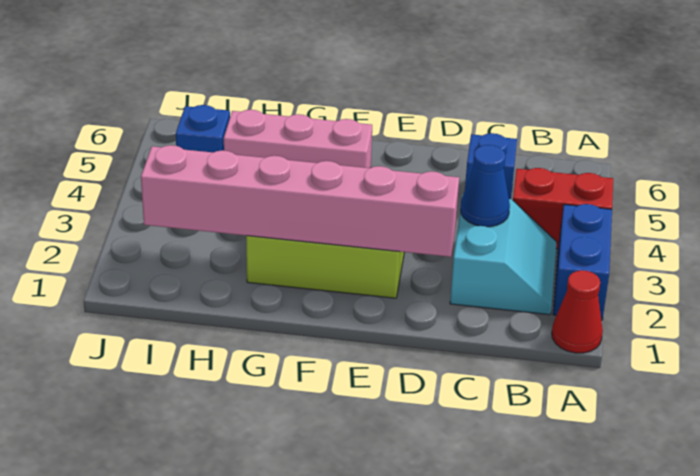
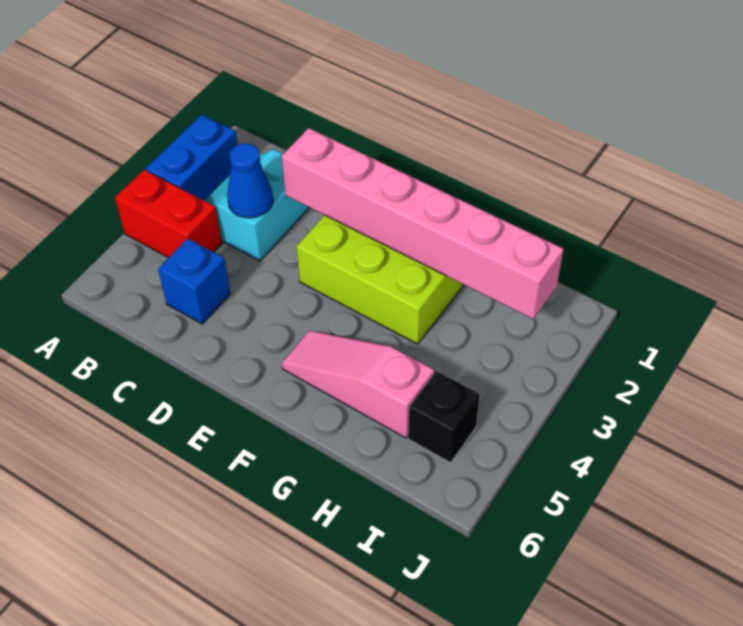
red 1x1 cone [552,270,603,353] -> none
pink 1x3 brick [224,110,372,168] -> pink 1x3 slope [282,331,434,438]
blue 1x1 brick [176,105,230,152] -> black 1x1 brick [408,371,480,463]

